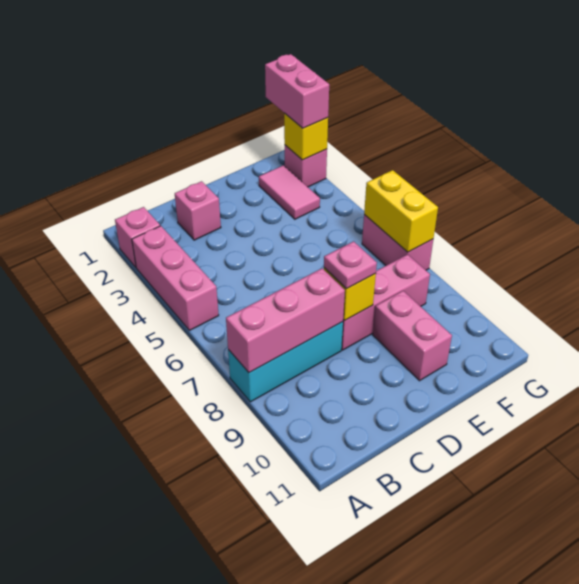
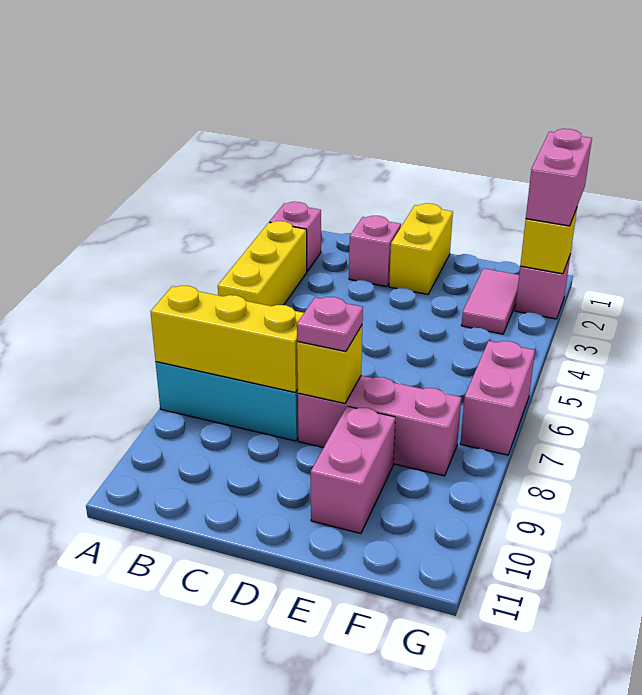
pink 1x3 brick [132,226,219,330] -> yellow 1x3 brick [218,221,307,306]
pink 1x3 brick [226,268,345,373] -> yellow 1x3 brick [150,286,304,392]
yellow 1x2 brick [364,170,438,252] -> yellow 1x2 brick moved to [389,203,453,294]

